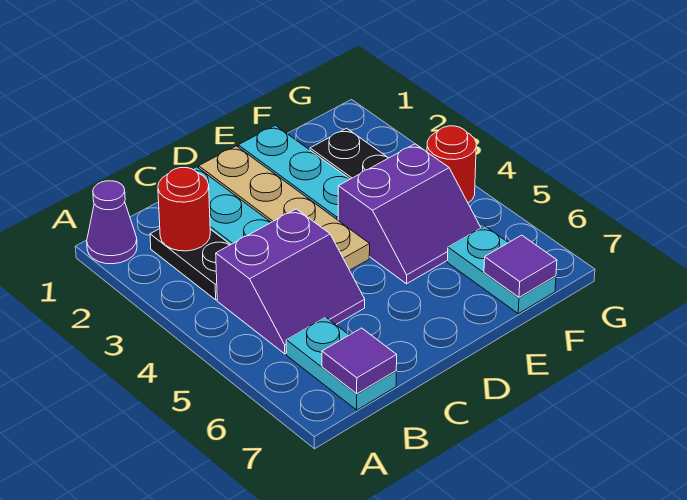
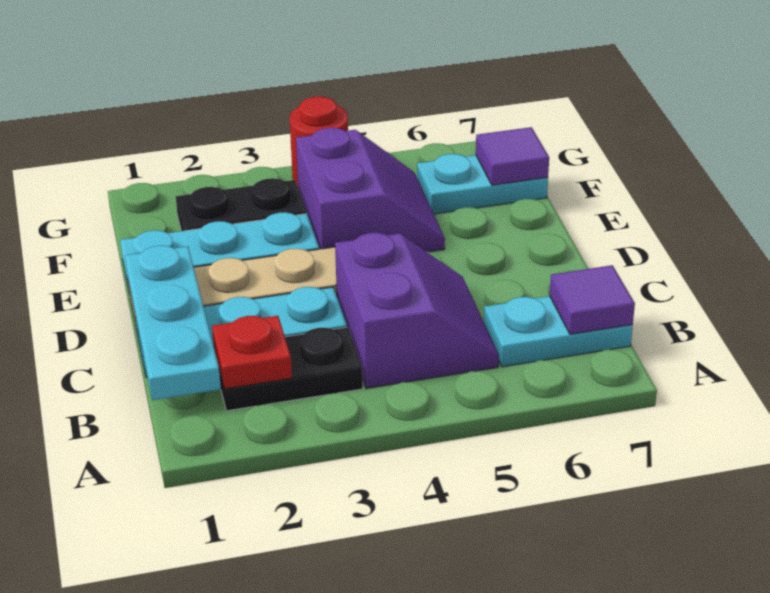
purple 1x1 cone [87,181,137,264] -> none
none -> cyan 1x3 plate [125,246,221,400]
red 1x1 round brick [158,168,210,251] -> red 1x1 plate [212,316,292,389]

